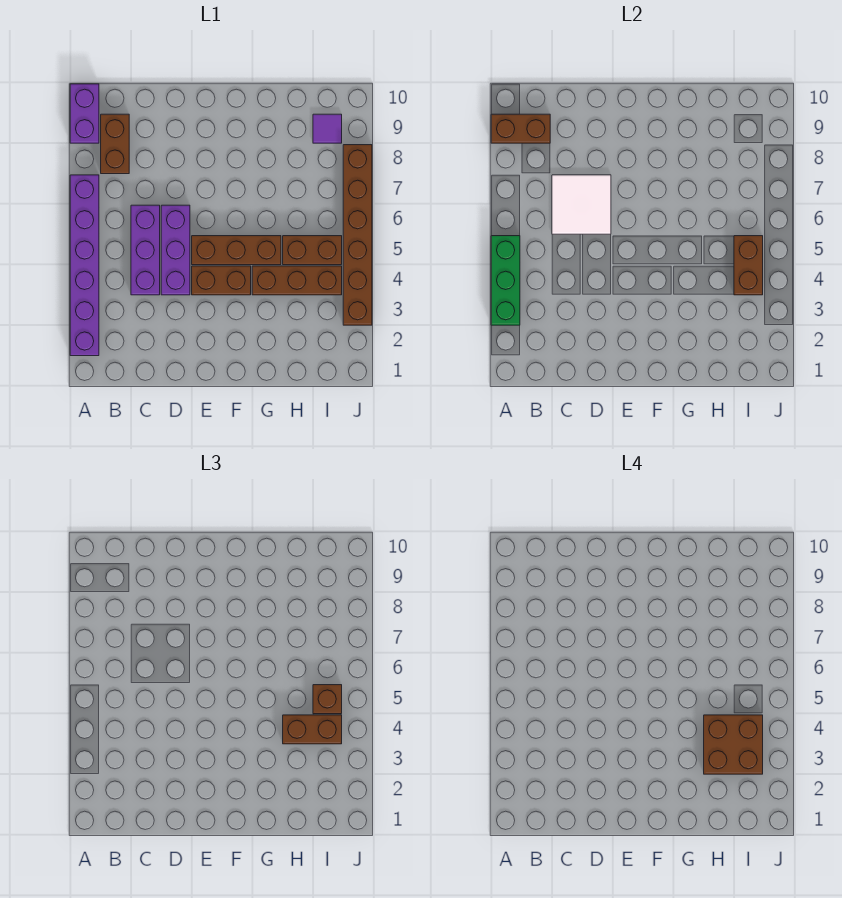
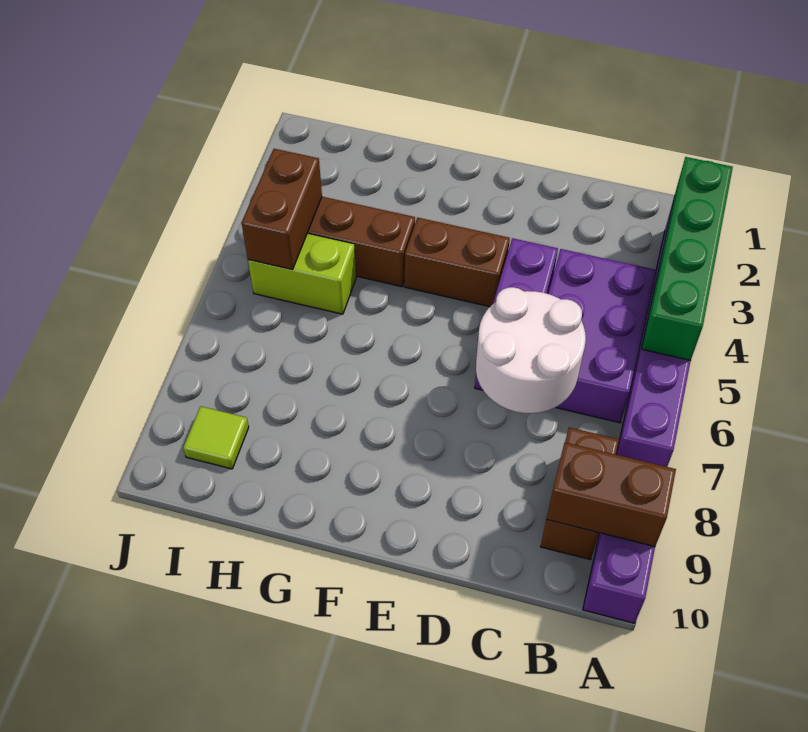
green 1x3 brick [491,236,520,325] -> green 1x4 brick [642,157,733,361]
purple 1x3 brick [131,205,160,295] -> purple 2x3 brick [548,249,656,423]
white 2x2 tile [552,175,611,234] -> white 2x2 round brick [476,287,586,413]
brown 1x3 brick [192,236,281,265] -> none
brown 2x2 brick [704,715,763,774] -> none
brown 1x2 brick [283,715,342,744] -> none
brown 1x2 brick [283,236,342,265] -> lime 1x2 brick [248,234,356,314]
brown 1x1 brick [313,685,342,714] -> none
purple 1x1 tile [313,114,342,143] -> lime 1x1 tile [183,406,249,469]
brown 1x6 brick [343,145,372,325] -> none

